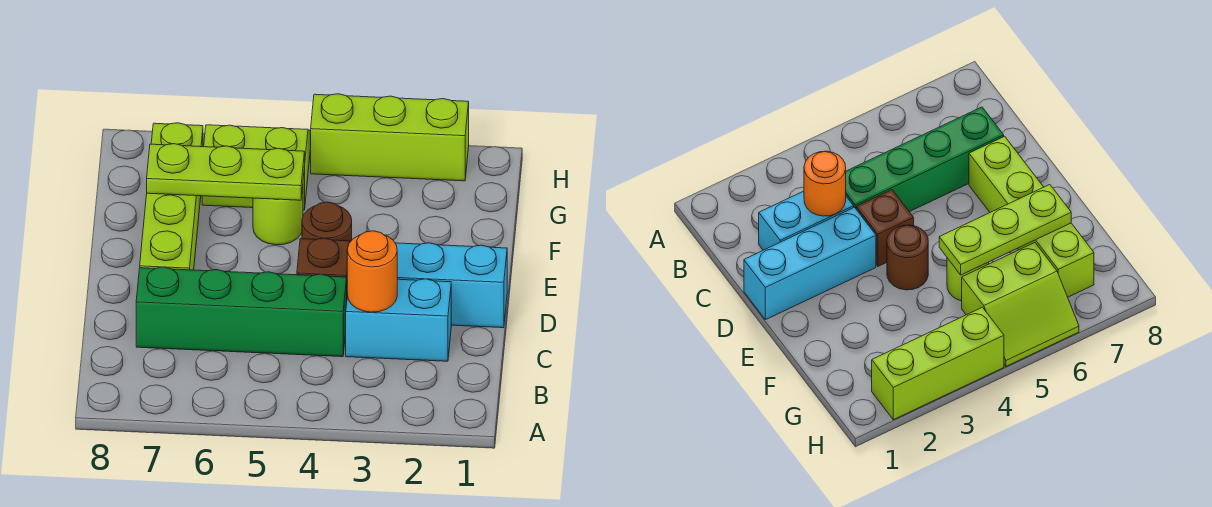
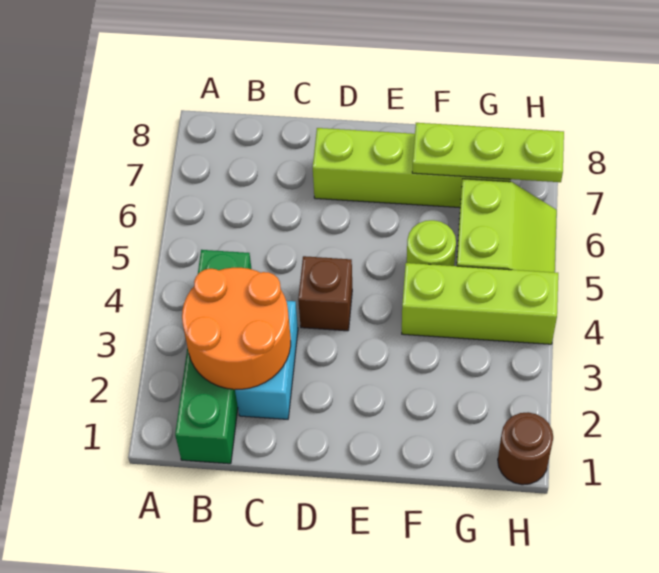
orange 1x1 round brick [347,231,397,312] -> orange 2x2 round brick [182,268,291,389]
green 1x4 brick [136,267,347,357] -> green 1x4 brick moved to [175,250,251,464]
cyan 1x3 brick [395,243,507,328] -> none
brown 1x1 round brick [302,202,352,242] -> brown 1x1 round brick moved to [498,412,553,485]
lime 1x3 plate [147,144,305,200] -> lime 1x3 plate turned to [412,123,564,182]
lime 1x3 brick [311,94,469,181] -> lime 1x3 brick turned to [402,263,558,344]

